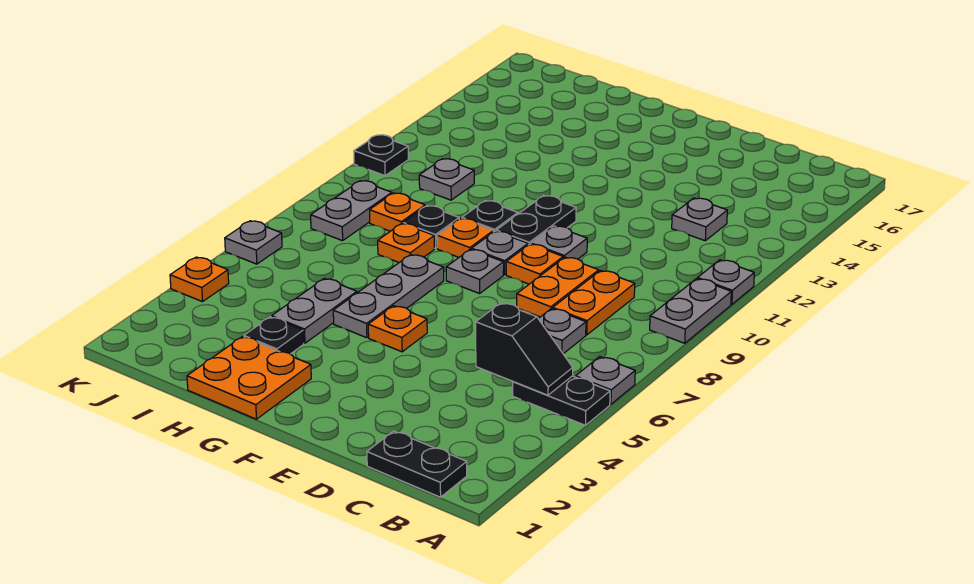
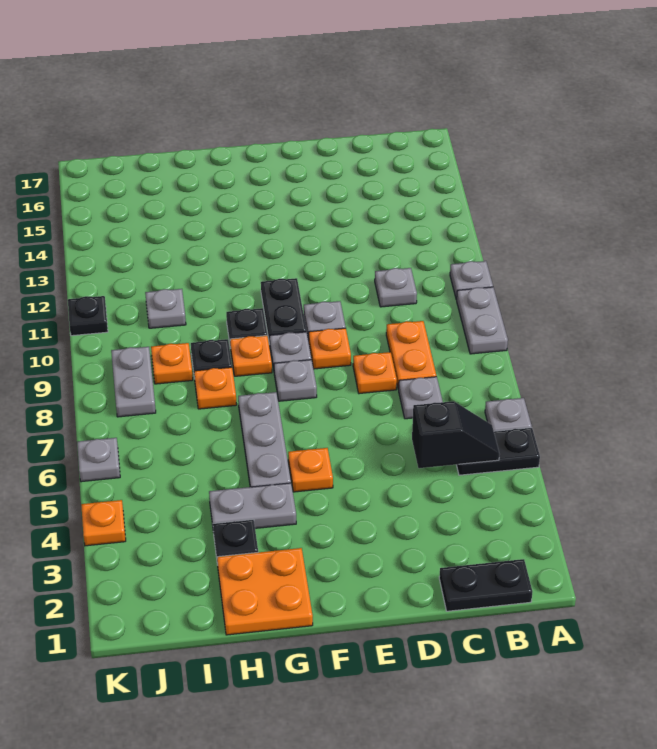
grey 1x1 plate [672,198,727,241] -> grey 1x1 plate moved to [375,268,417,307]
orange 1x2 plate [517,257,599,317] -> orange 1x1 plate [353,352,397,394]
grey 1x2 plate [272,278,357,343] -> grey 1x2 plate turned to [209,483,296,528]

